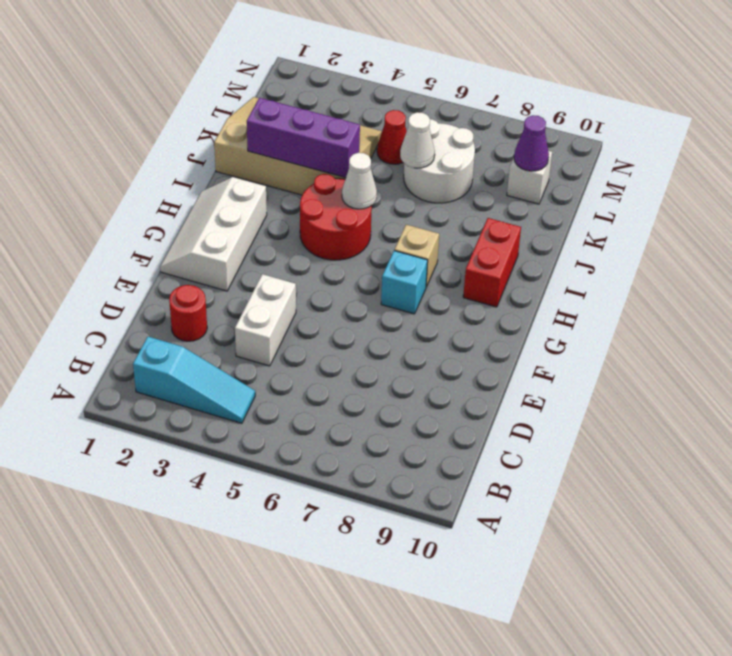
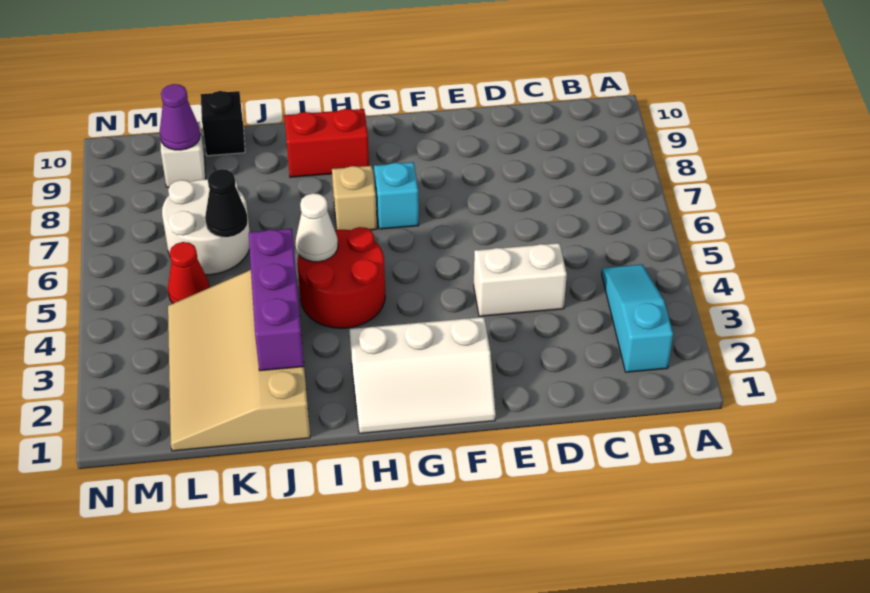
red 1x1 round brick [169,285,207,341] -> none
white 1x1 cone [400,112,435,168] -> black 1x1 cone [205,169,248,237]
none -> black 1x1 brick [201,91,245,156]

